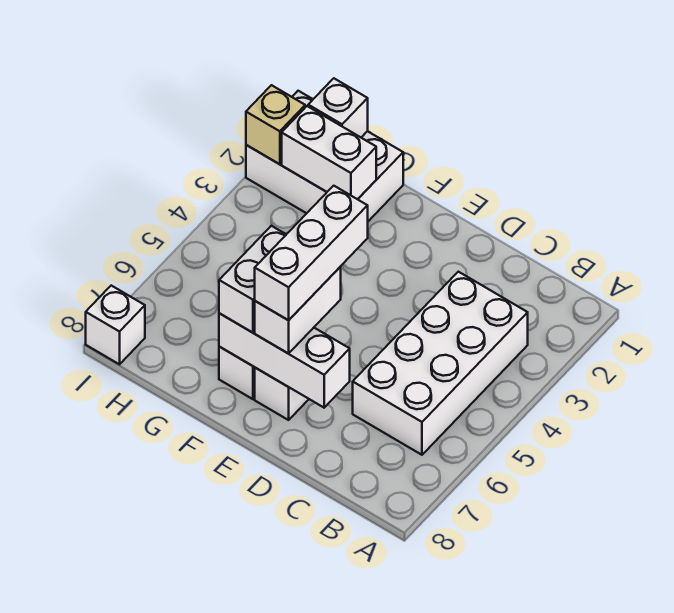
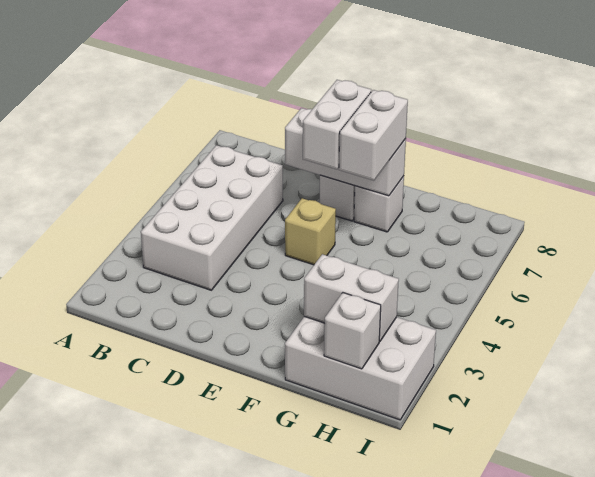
white 1x3 brick [255,186,368,320] -> none
tan 1x1 brick [246,85,305,164] -> tan 1x1 brick moved to [285,198,336,265]
white 1x1 brick [86,286,145,364] -> none

